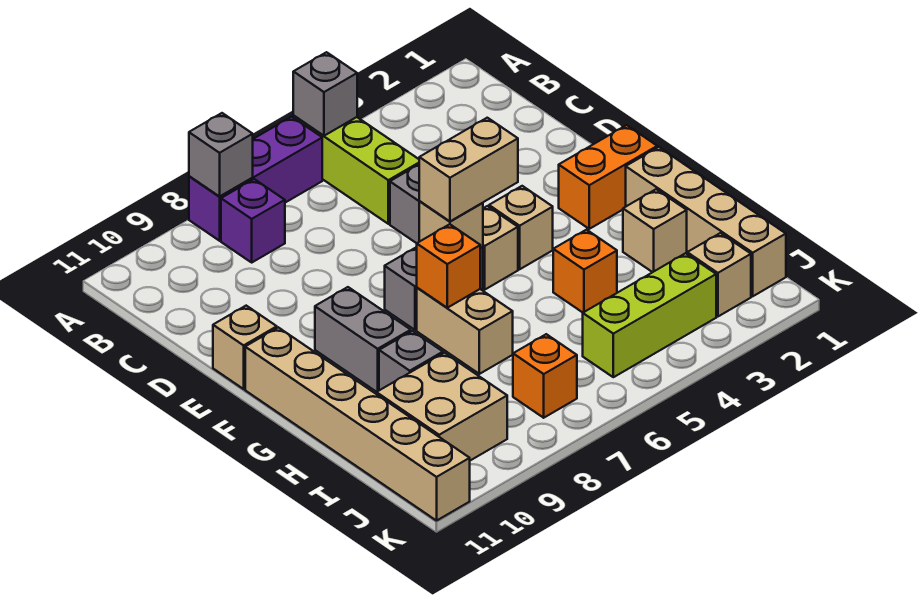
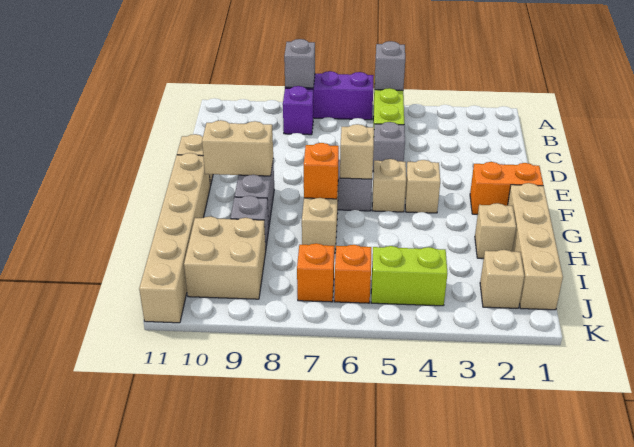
tan 1x2 brick [419,118,518,221] -> tan 1x2 brick moved to [202,120,273,176]
orange 1x1 brick [553,230,617,312] -> orange 1x1 brick moved to [334,245,371,303]
lime 1x3 brick [583,253,716,377] -> lime 1x2 brick [371,246,447,306]

